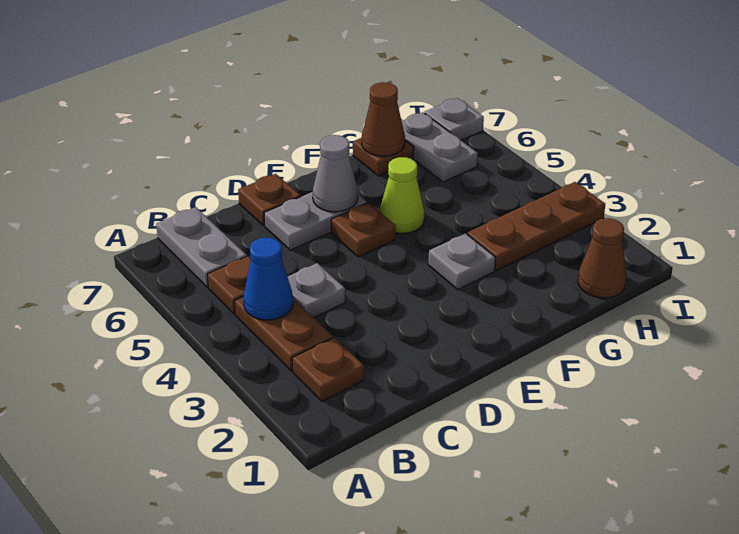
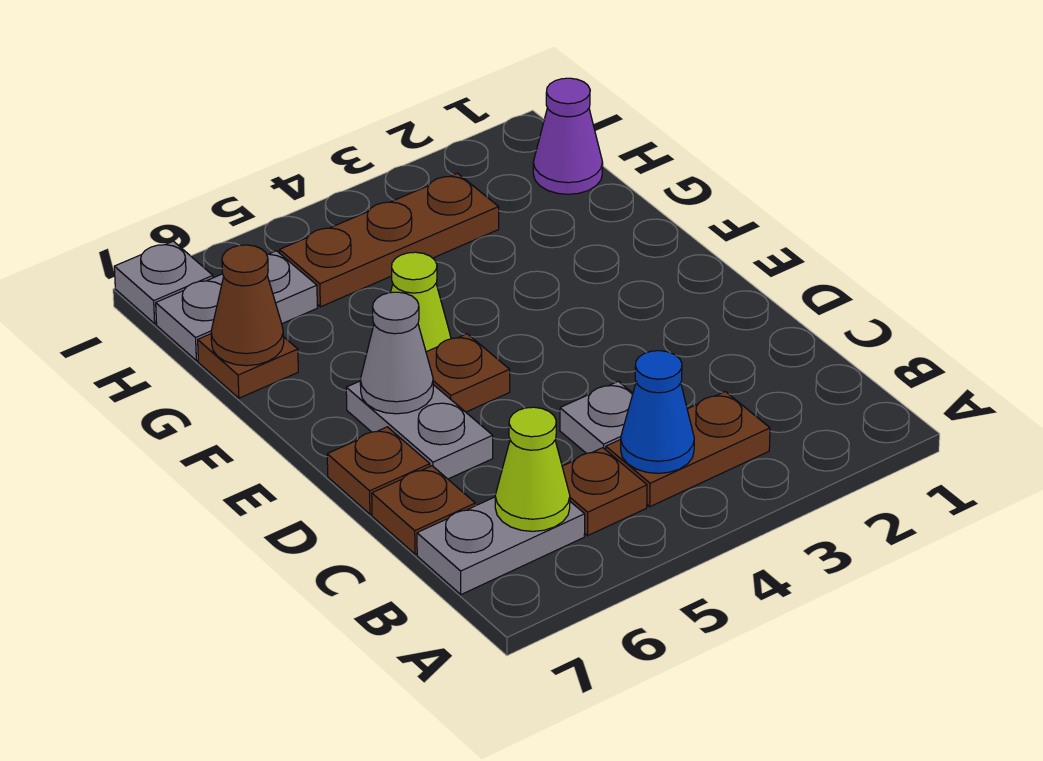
brown 1x1 plate [292,338,364,402] -> brown 1x1 plate moved to [372,466,475,554]
none -> lime 1x1 cone [495,407,570,531]
grey 1x1 plate [428,233,495,289] -> none
brown 1x3 plate [467,182,605,271] -> brown 1x3 plate turned to [280,173,499,307]
brown 1x1 cone [578,218,626,298] -> purple 1x1 cone [533,78,603,194]

